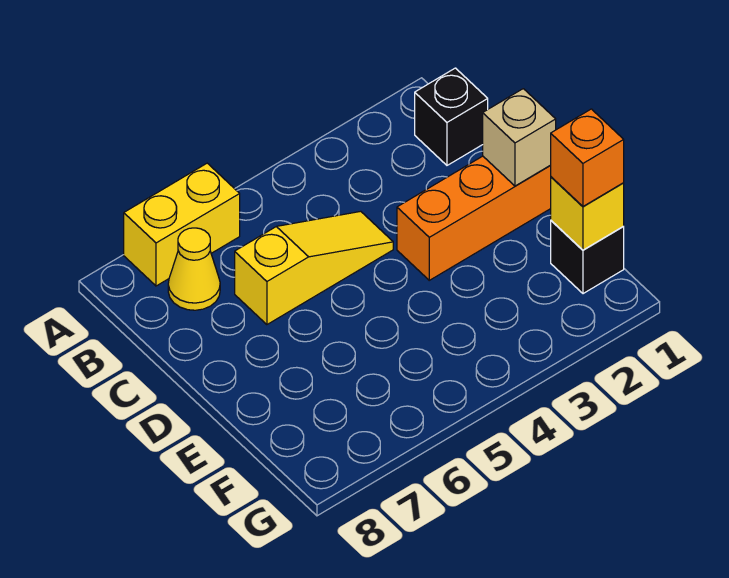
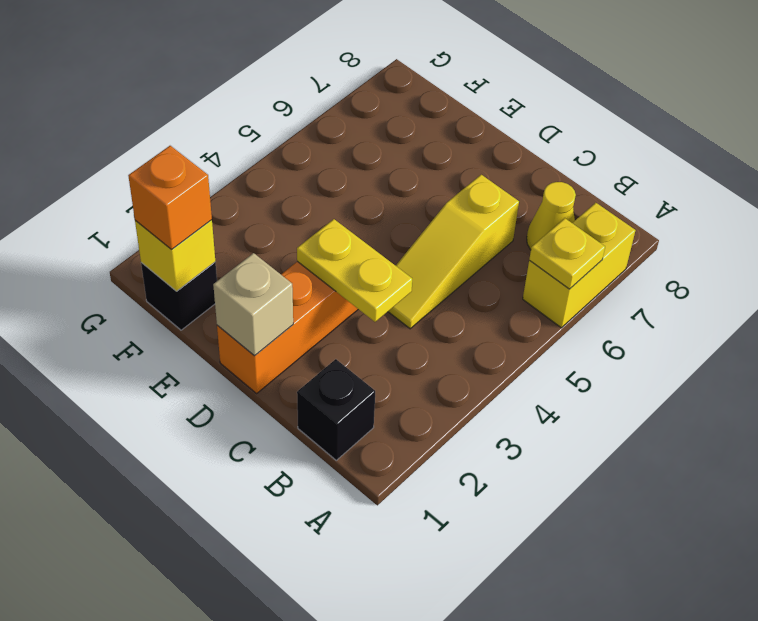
none -> yellow 1x1 plate [529,218,605,289]
none -> yellow 1x2 plate [297,219,412,322]

